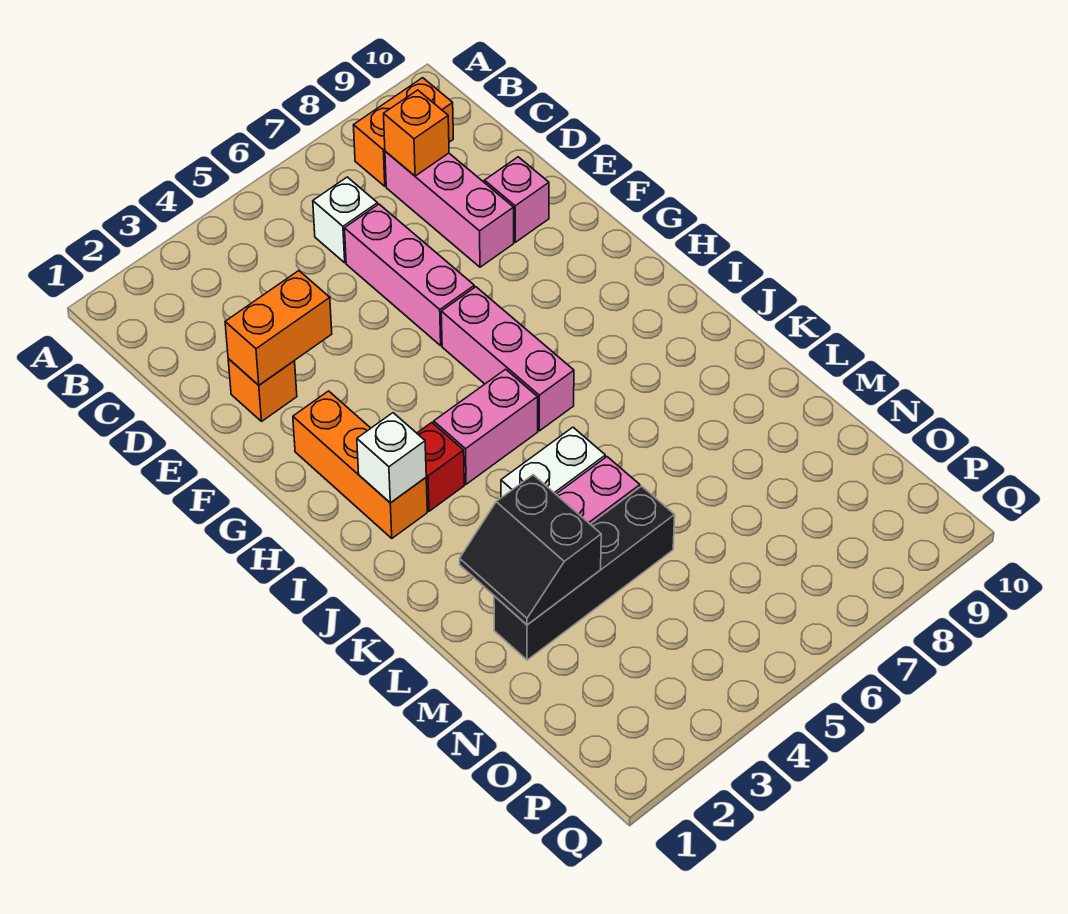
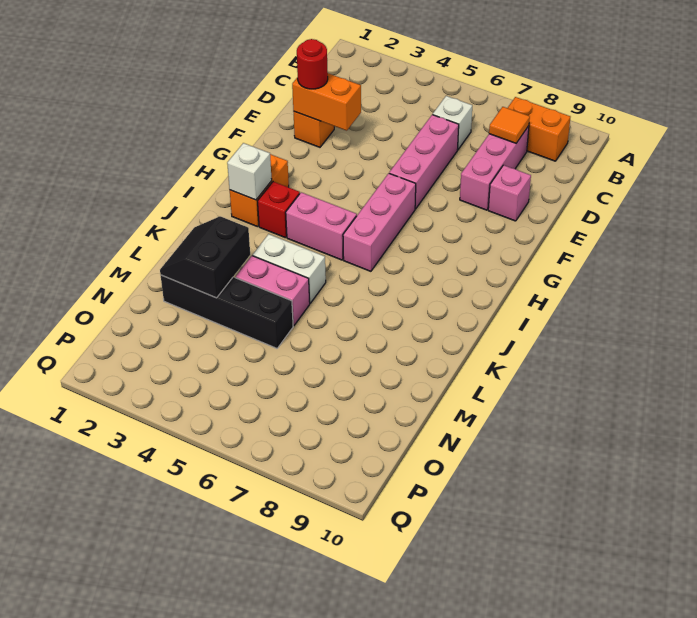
orange 1x1 brick [384,90,449,176] -> orange 1x1 tile [489,107,530,143]
none -> red 1x1 round brick [297,39,328,89]
orange 1x3 brick [293,391,427,538] -> orange 1x2 brick [230,154,289,227]

